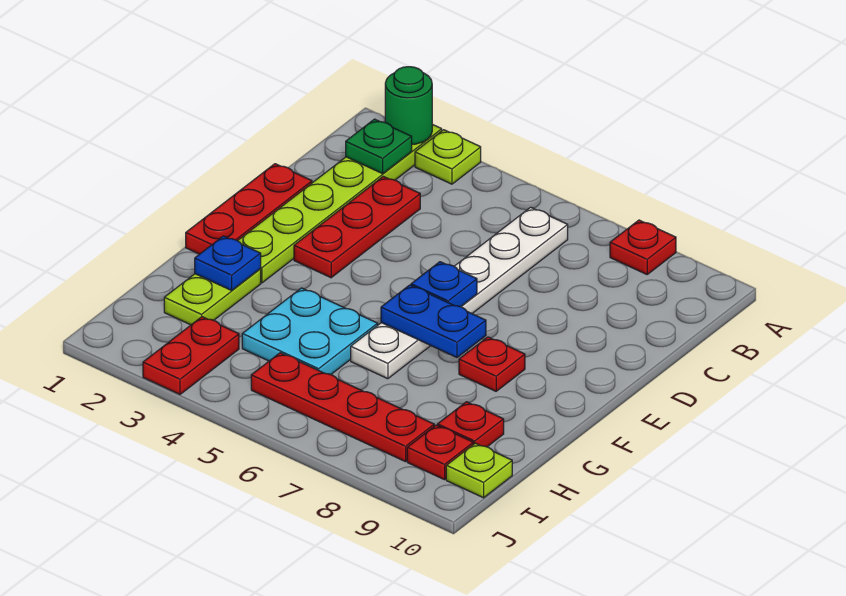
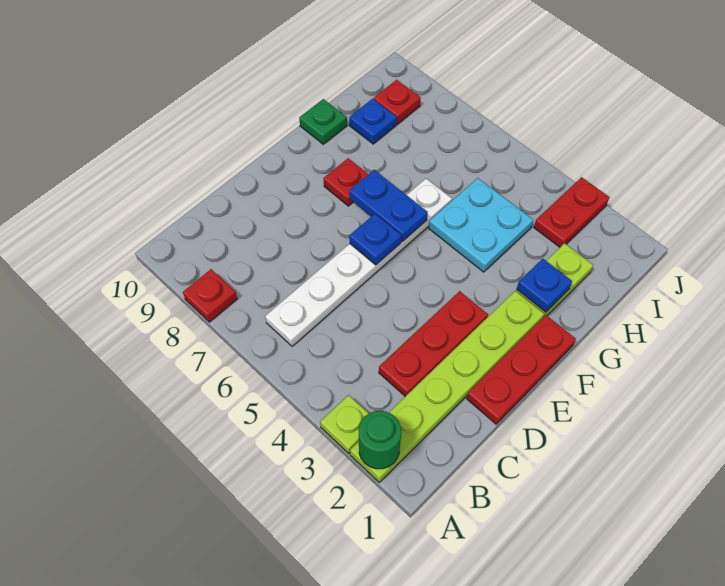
green 1x1 plate [346,119,412,174] -> green 1x1 plate moved to [299,99,347,144]
red 1x1 plate [438,402,504,447] -> blue 1x1 plate [349,99,397,144]
red 1x4 plate [251,353,434,462] -> none
lime 1x1 plate [446,443,512,498] -> none

